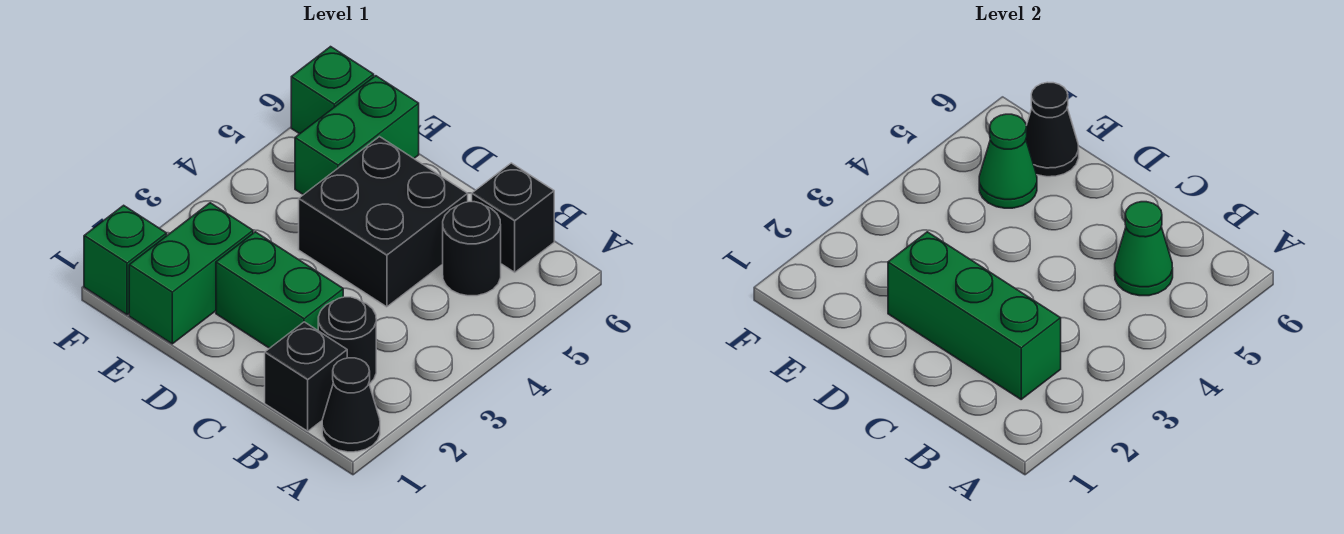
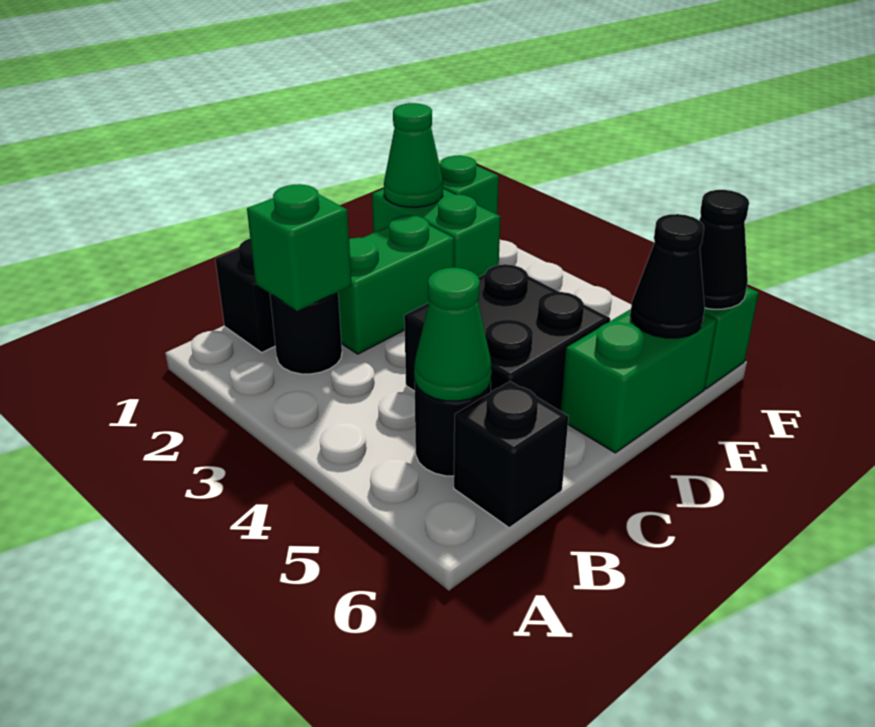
black 1x1 cone [322,358,380,452] -> black 1x1 cone moved to [699,190,749,309]
green 1x3 brick [888,232,1061,399] -> green 1x1 brick [247,184,352,311]
green 1x2 brick [295,76,419,195] -> green 1x2 brick turned to [561,309,717,453]
green 1x1 cone [979,114,1037,208] -> green 1x1 cone moved to [384,103,443,207]

